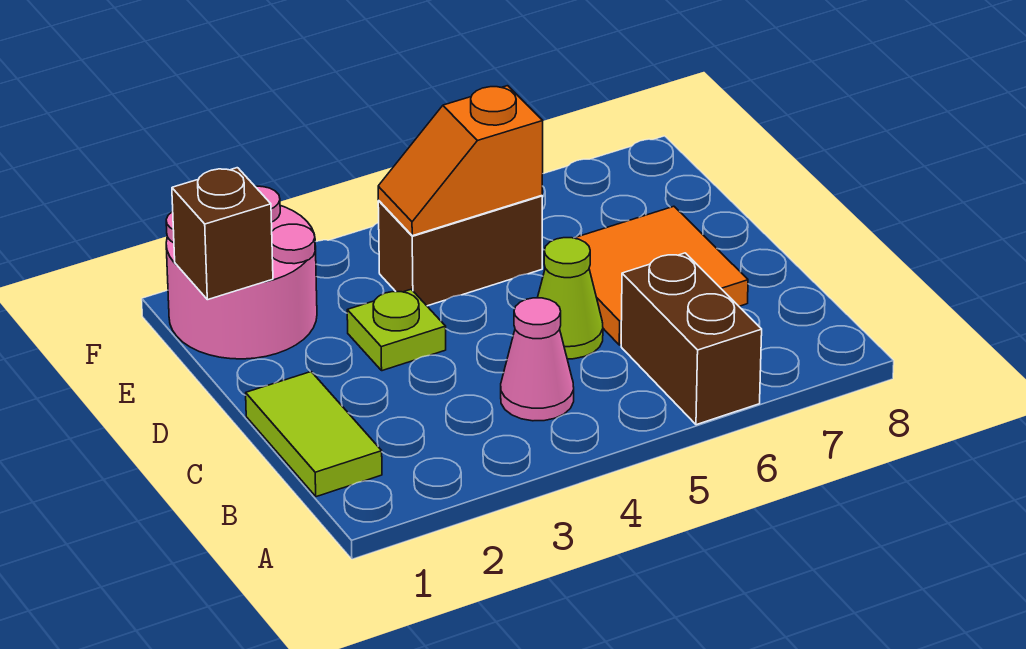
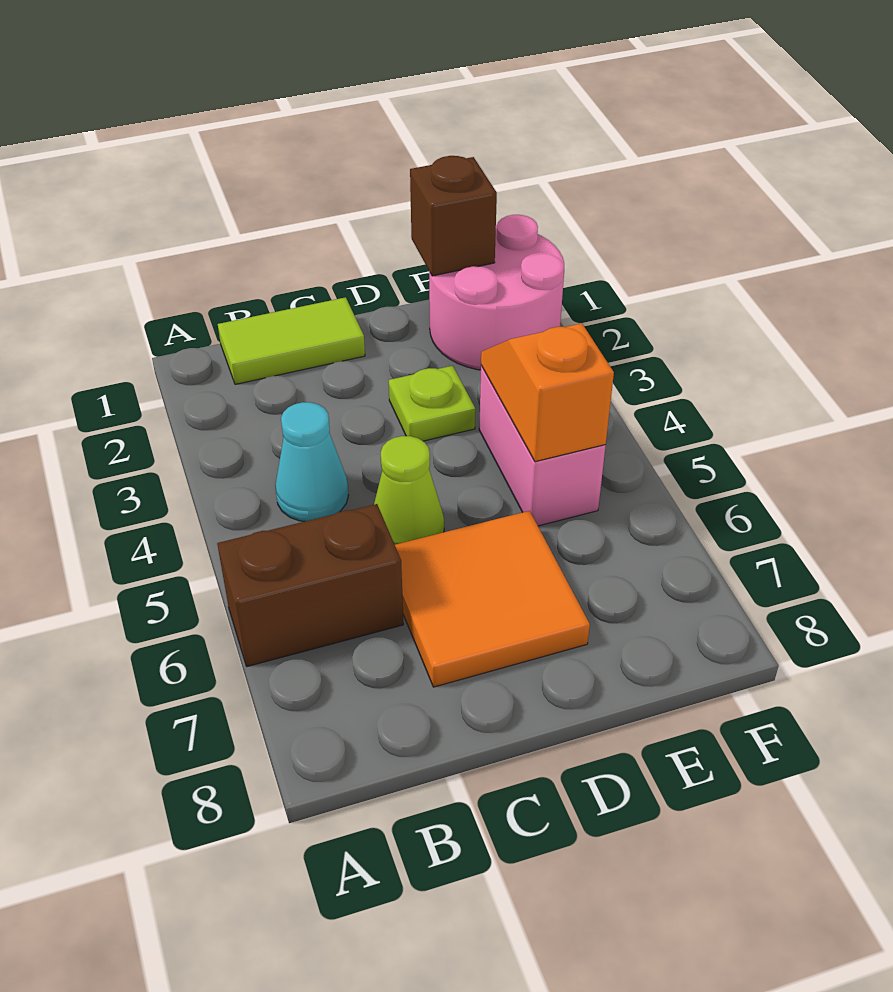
pink 1x1 cone [501,298,574,421] -> cyan 1x1 cone [275,402,349,522]
brown 1x2 brick [378,196,542,306] -> pink 1x2 brick [479,365,606,526]

